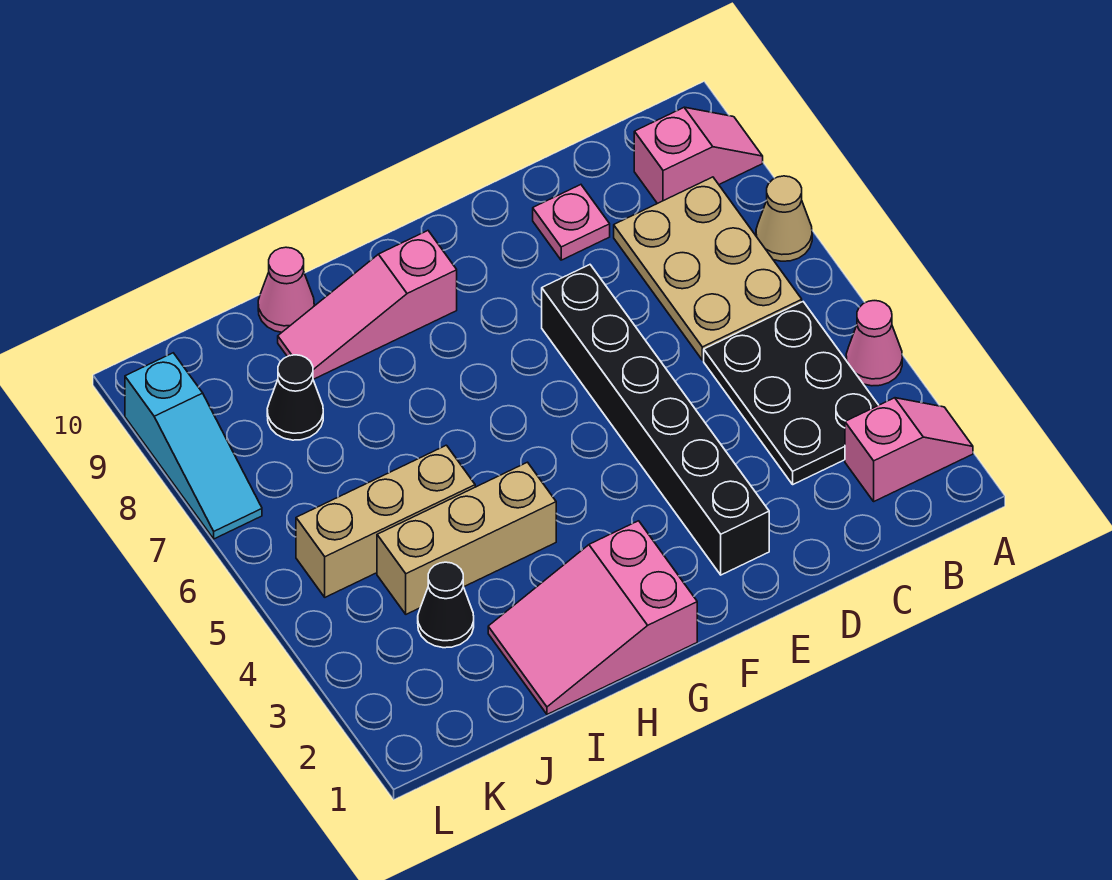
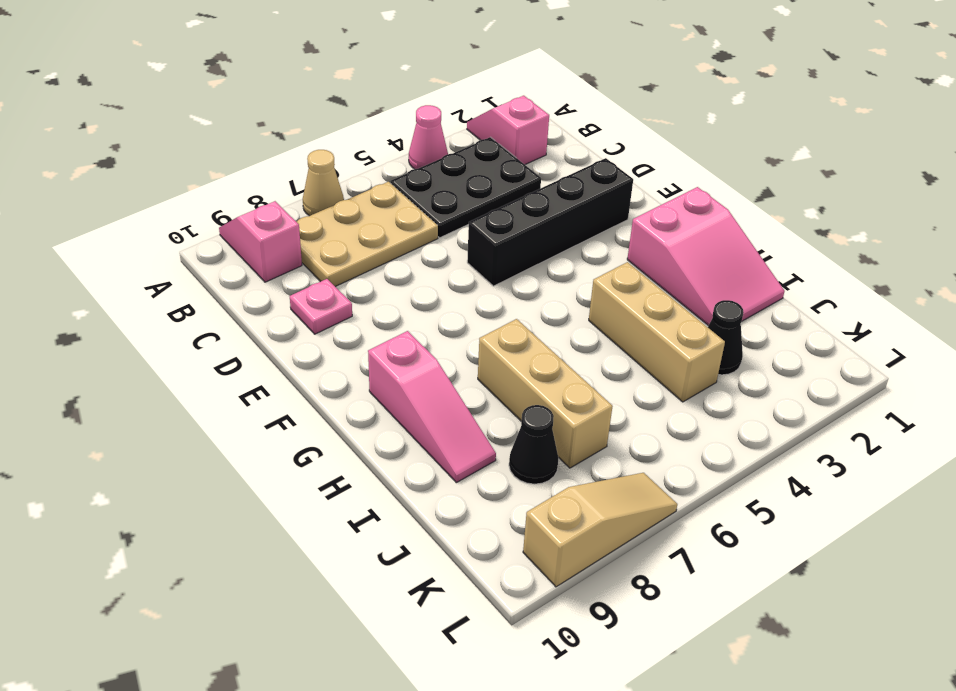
black 1x6 brick [542,265,769,575] -> black 1x4 brick [467,158,633,286]
tan 1x3 brick [296,445,475,597] -> tan 1x3 brick moved to [478,319,613,468]
pink 1x1 cone [258,247,314,332] -> none
cyan 1x3 slope [125,353,262,539] -> tan 1x3 slope [523,473,677,587]

